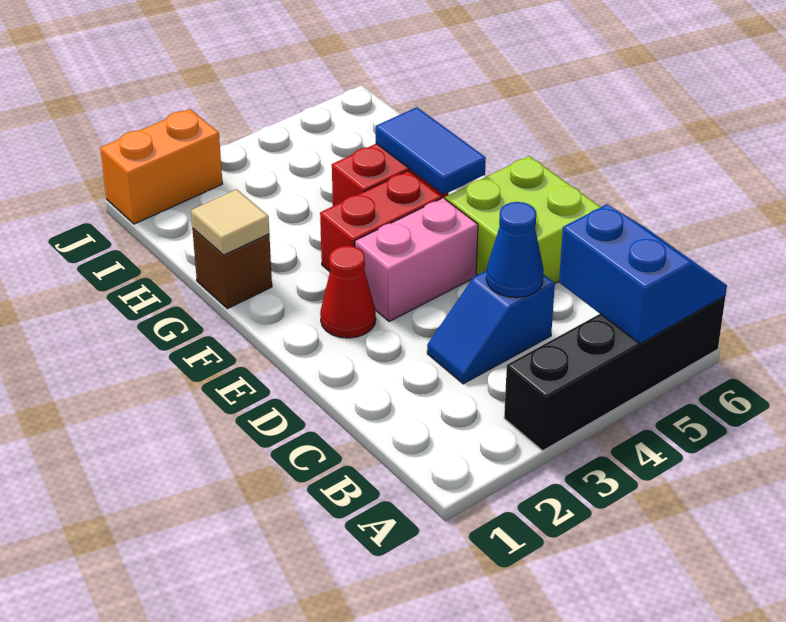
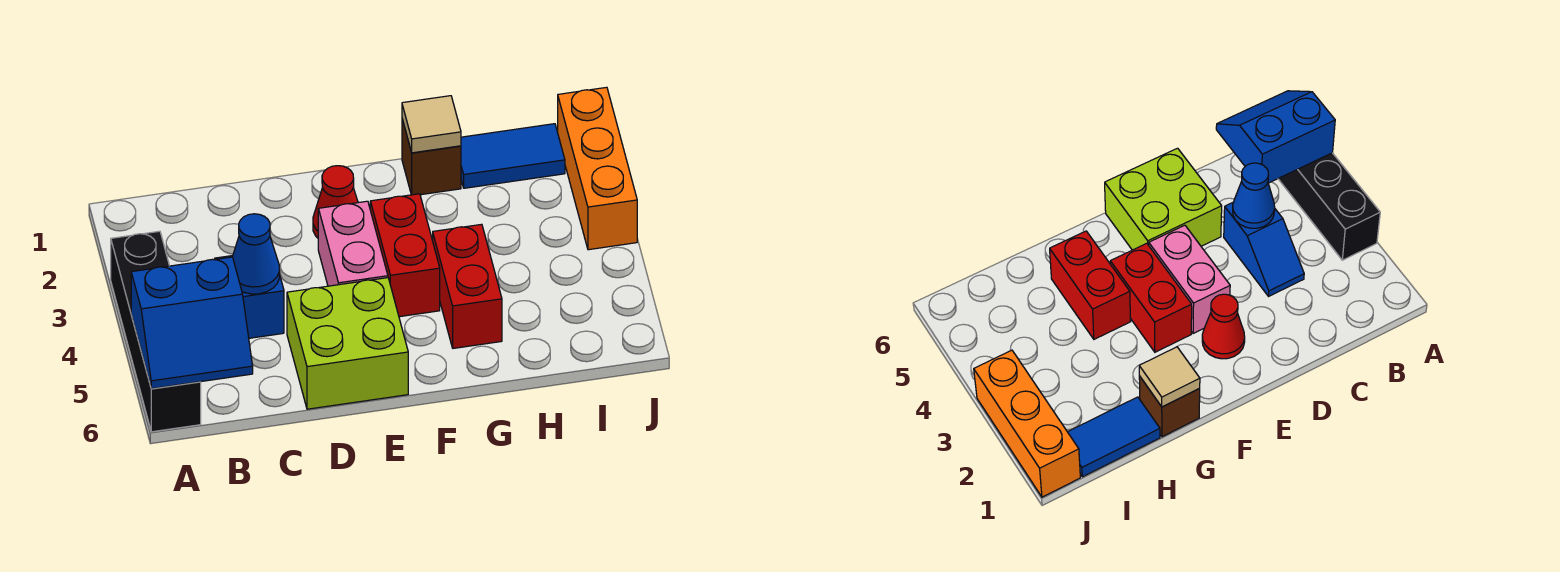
blue 1x2 tile [376,107,486,194] -> blue 1x2 tile moved to [461,124,565,188]
orange 1x2 brick [100,109,222,224] -> orange 1x3 brick [558,87,637,250]

